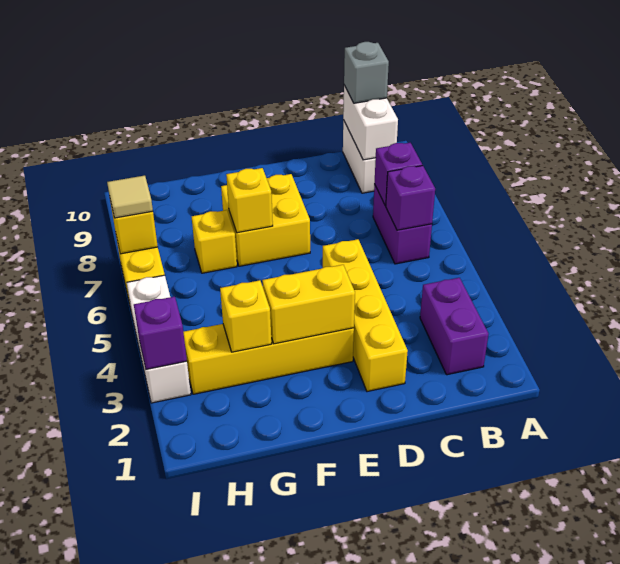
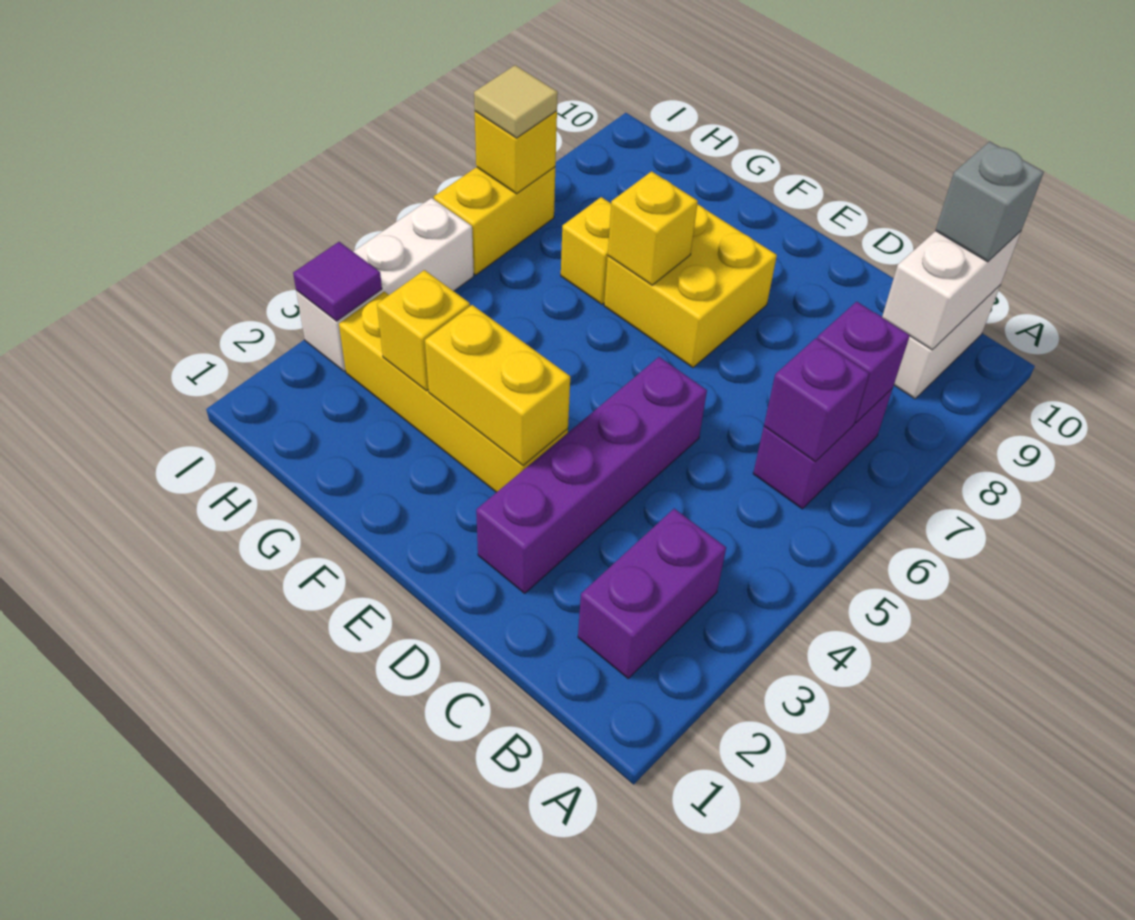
yellow 1x4 brick [323,239,408,392] -> purple 1x4 brick [476,357,707,593]
purple 1x1 brick [134,297,187,369] -> purple 1x1 tile [293,242,382,321]

